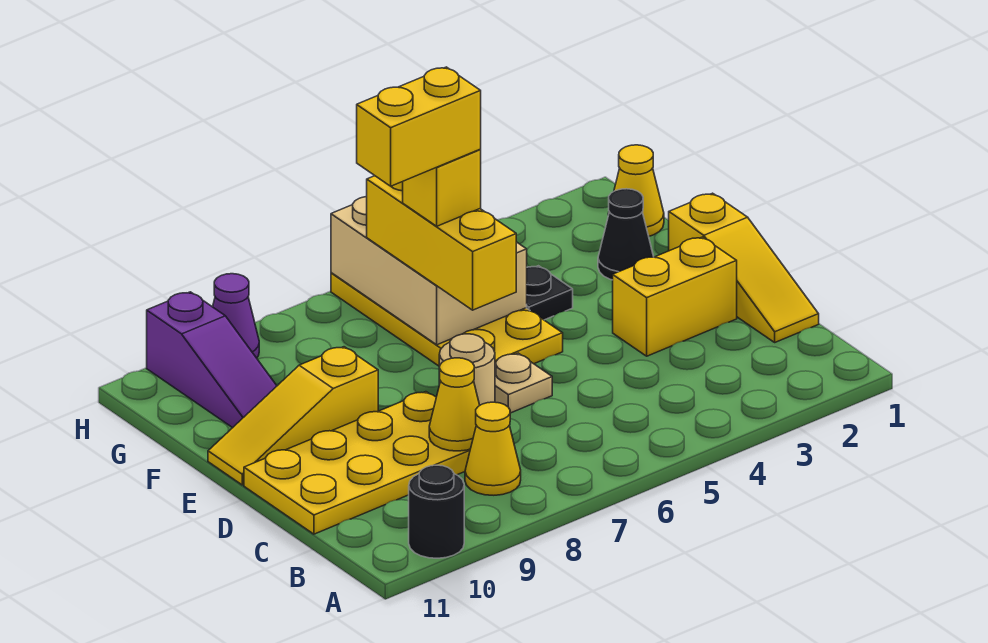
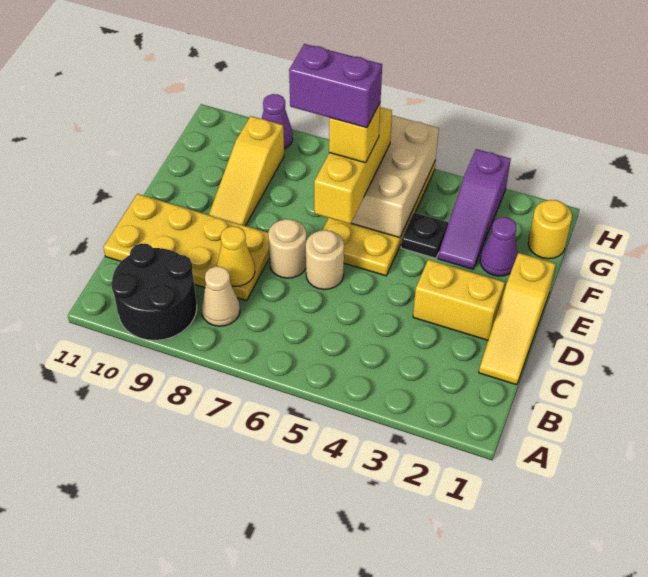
black 1x1 round brick [409,465,464,558] -> black 2x2 round brick [111,243,197,340]
yellow 1x1 cone [465,402,521,495] -> tan 1x1 cone [201,266,240,326]
tan 1x1 plate [495,353,552,413] -> tan 1x1 round brick [306,230,344,289]
yellow 1x3 slope [208,347,378,485] -> yellow 1x3 slope turned to [209,116,284,226]
black 1x1 cone [598,189,654,280] -> purple 1x1 cone [480,217,518,276]
yellow 1x2 brick [357,67,481,186] -> purple 1x2 brick [289,44,382,128]
purple 1x3 slope [147,292,277,428] -> purple 1x3 slope moved to [438,149,511,269]
yellow 1x1 cone [608,145,664,236] -> yellow 1x1 round brick [528,200,572,259]

